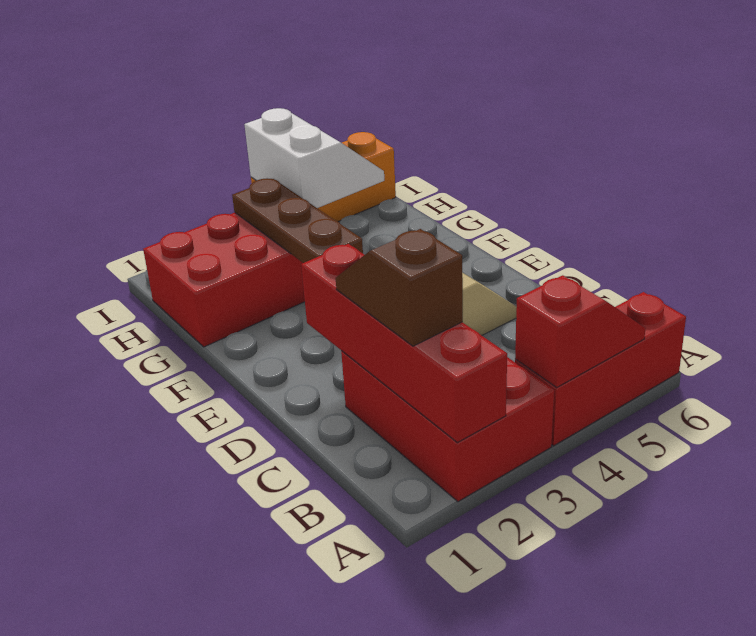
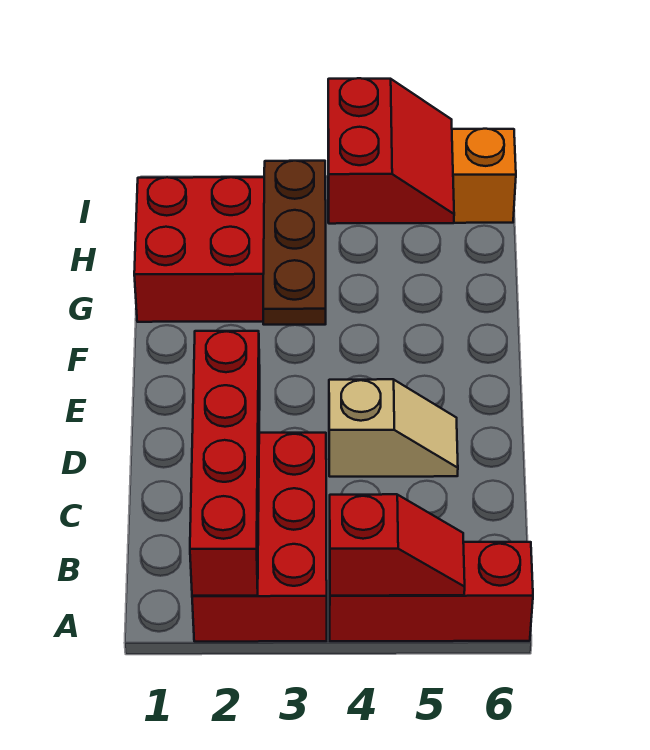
brown 1x2 slope [336,229,463,346] -> none
white 2x2 slope [244,108,384,208] -> red 2x2 slope [328,78,454,224]

